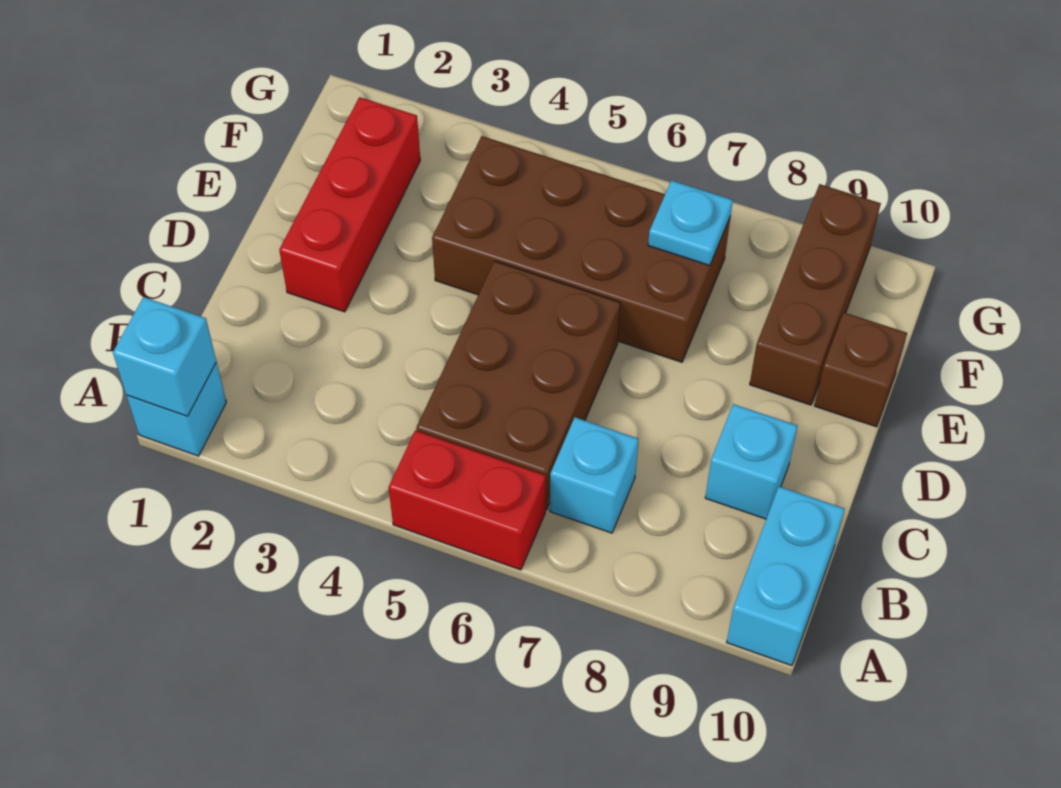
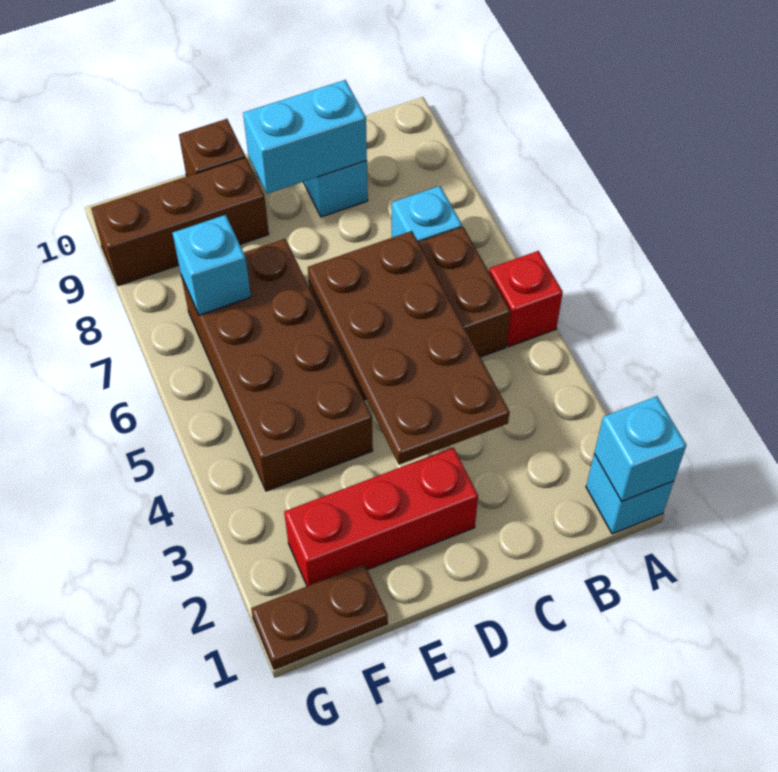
red 1x2 brick [389,430,546,570] -> red 1x1 brick [489,251,563,347]
cyan 1x2 brick [727,487,845,666] -> cyan 1x2 brick moved to [243,80,367,194]
none -> brown 2x4 plate [308,231,510,465]
none -> brown 1x2 plate [251,564,388,669]
cyan 1x1 plate [648,181,733,266] -> cyan 1x1 brick [173,215,251,315]

